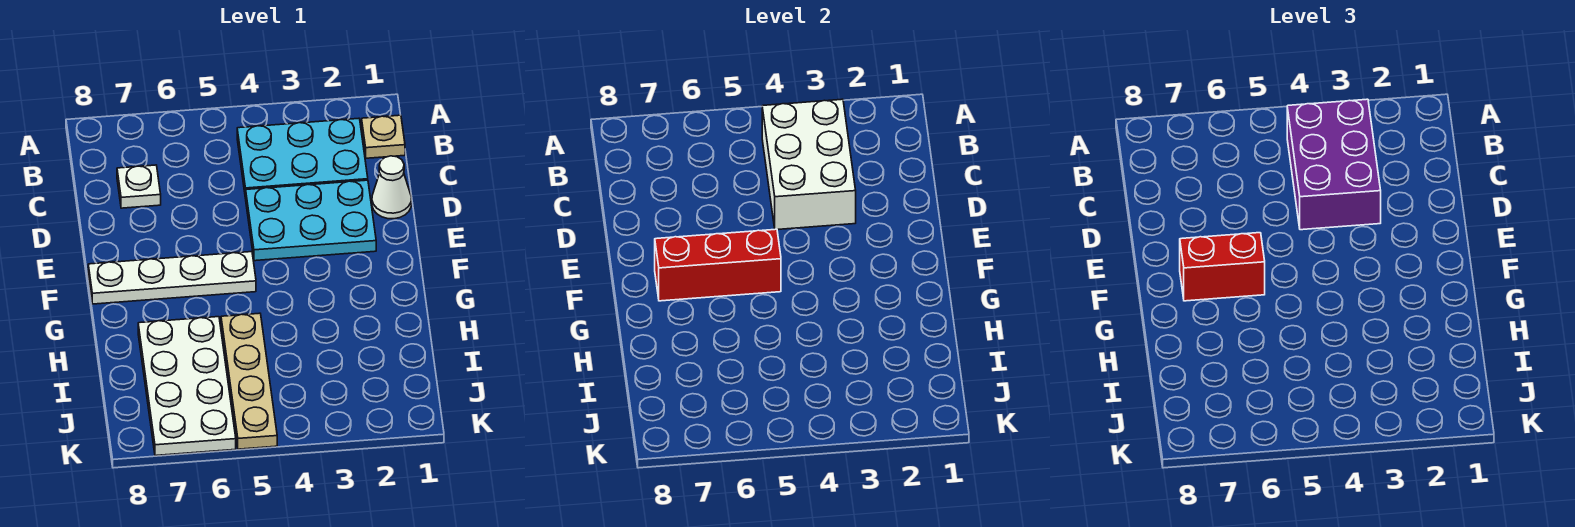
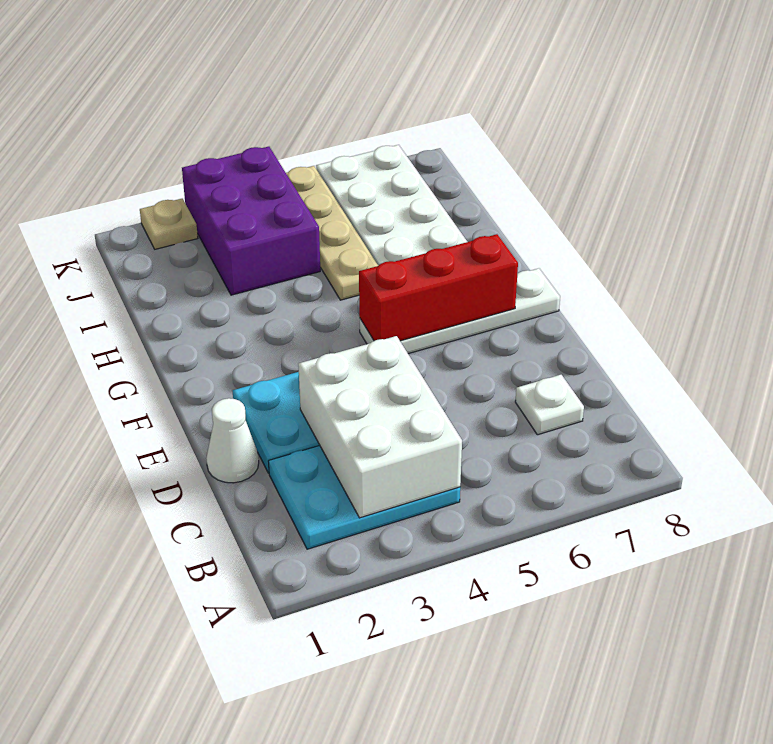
tan 1x1 plate [362,115,405,158] -> tan 1x1 plate moved to [140,199,198,249]
purple 2x3 brick [1287,99,1381,230] -> purple 2x3 brick moved to [182,147,320,295]
red 1x2 brick [1180,233,1265,301] -> none

